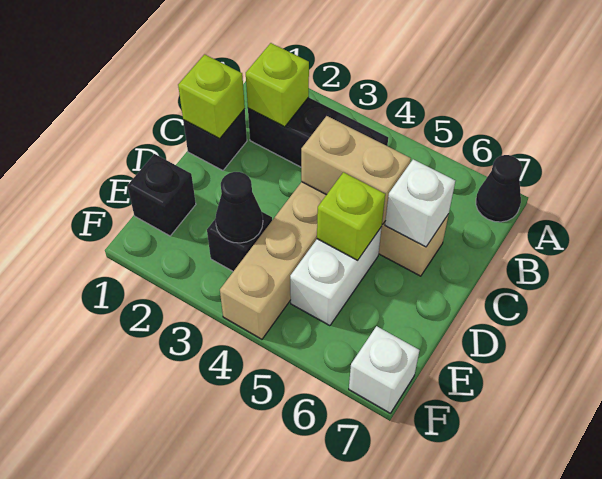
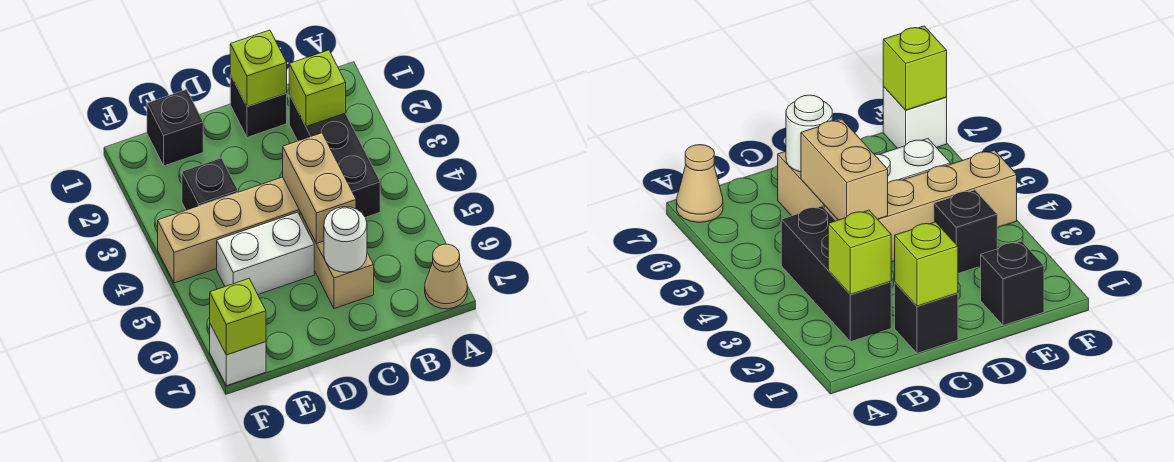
black 1x1 cone [476,155,522,222] -> tan 1x1 cone [425,244,468,309]
white 1x1 brick [385,159,455,247] -> white 1x1 round brick [324,207,367,272]
lime 1x1 brick [317,172,385,260] -> lime 1x1 brick moved to [210,279,266,355]
black 1x1 cone [215,172,263,243] -> none

